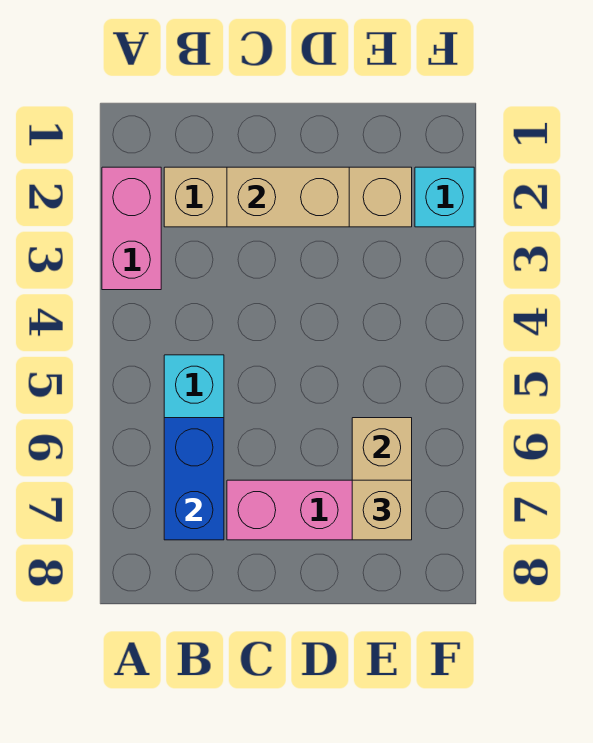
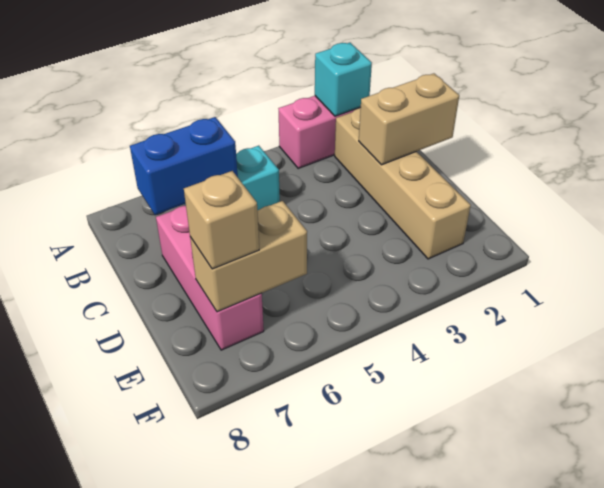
tan 1x2 brick [227,167,349,227] -> tan 1x2 brick turned to [359,73,459,165]
cyan 1x1 brick [415,167,474,227] -> cyan 1x1 brick moved to [315,43,372,116]

